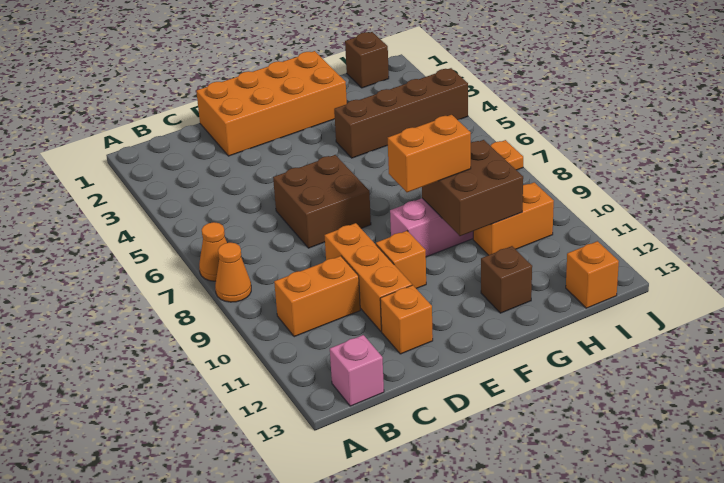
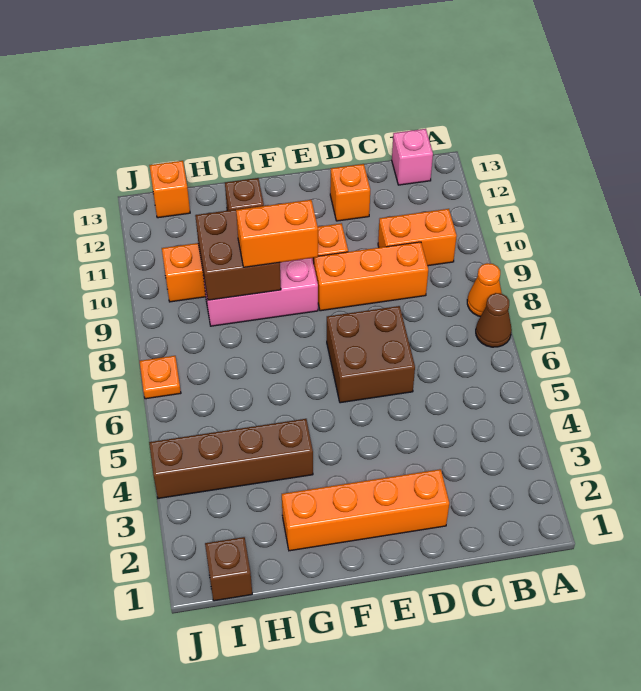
orange 1x1 cone [199,222,227,281] -> brown 1x1 cone [476,293,512,347]
orange 2x4 brick [196,51,347,156] -> orange 1x4 brick [282,469,449,551]
orange 1x3 brick [324,223,412,332] -> orange 1x3 brick turned to [314,242,428,311]

